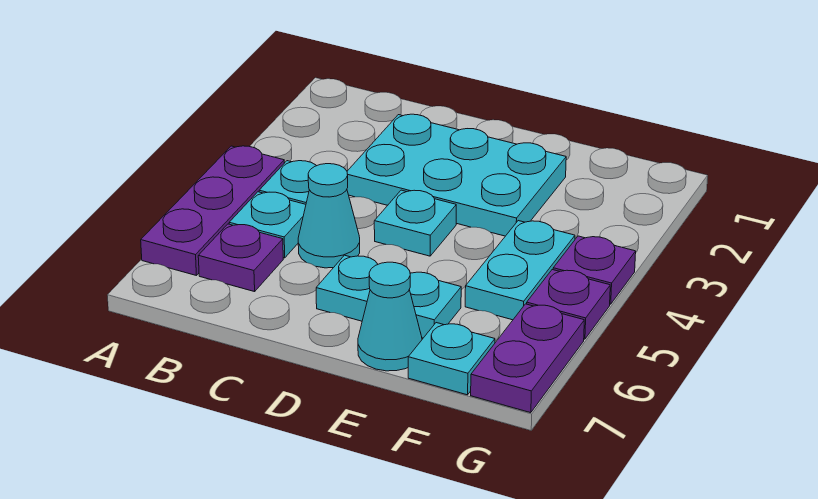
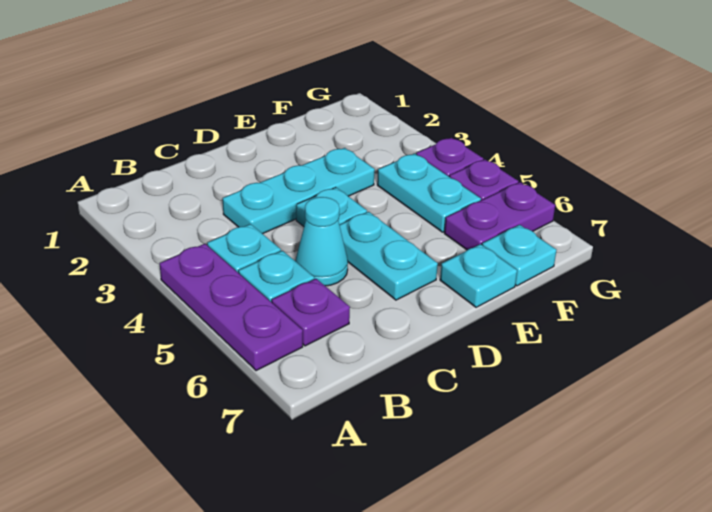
cyan 2x3 plate [347,114,566,236] -> cyan 1x3 plate [223,148,375,234]
cyan 1x2 plate [316,255,461,338] -> cyan 1x2 plate turned to [340,212,438,300]
cyan 1x1 cone [358,262,422,371] -> cyan 1x1 plate [440,244,517,307]
purple 1x2 plate [471,304,584,413] -> purple 1x2 plate turned to [444,182,555,250]

